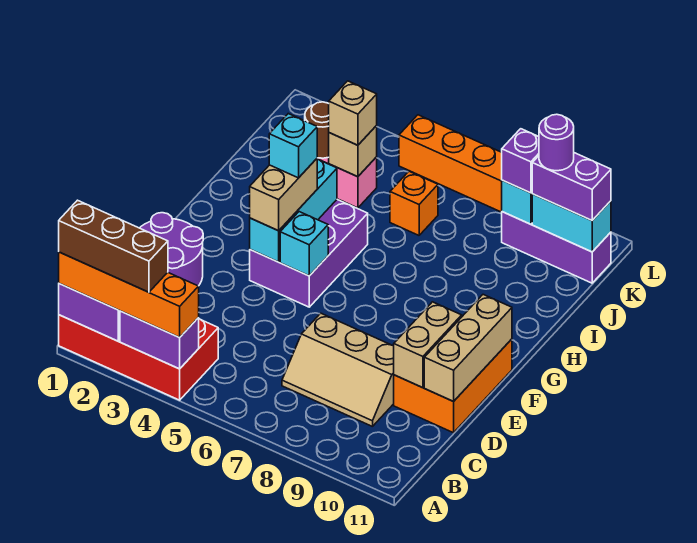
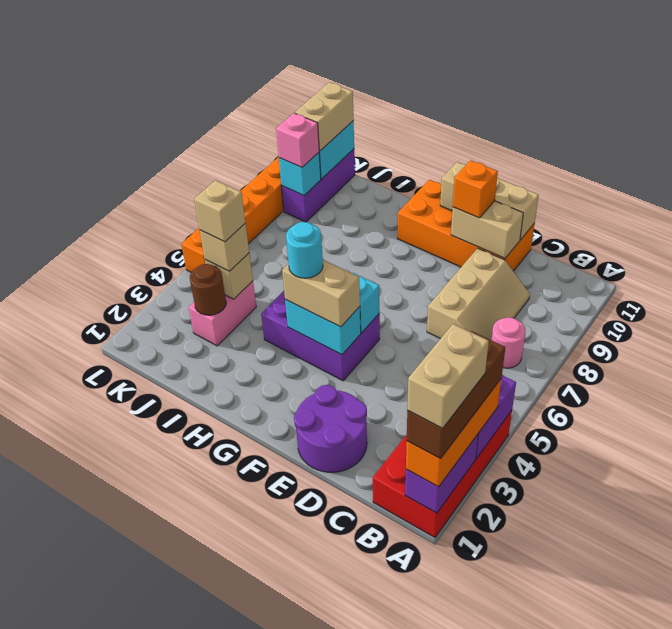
orange 1x4 brick [59,252,199,338] -> orange 1x3 brick [406,379,501,487]
none -> tan 1x2 brick [407,324,489,428]
none -> pink 1x1 round brick [492,317,525,368]
orange 2x3 brick [394,339,512,433] -> orange 2x4 brick [398,180,535,271]
cyan 1x3 brick [250,159,337,262] -> cyan 1x2 brick [285,300,361,355]
cyan 1x1 brick [269,114,317,178] -> cyan 1x1 round brick [286,222,323,278]
none -> tan 1x1 brick [194,180,245,242]
orange 1x1 brick [390,171,438,235] -> orange 1x1 brick moved to [453,160,498,218]
purple 1x1 brick [502,129,539,193] -> pink 1x1 brick [276,113,319,167]
purple 1x2 brick [532,153,611,220] -> tan 1x2 brick [295,82,354,151]
purple 1x1 round brick [539,114,574,171] -> none

